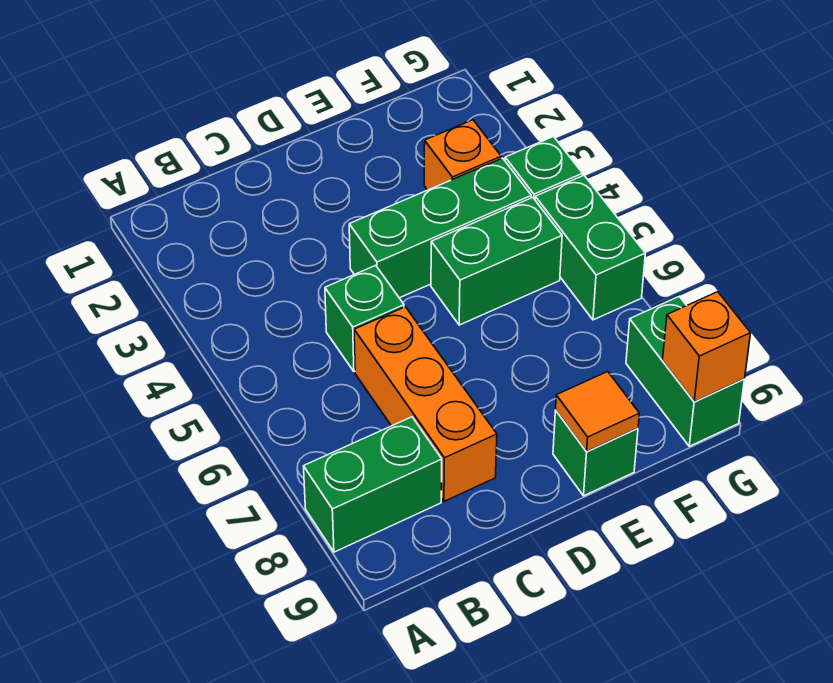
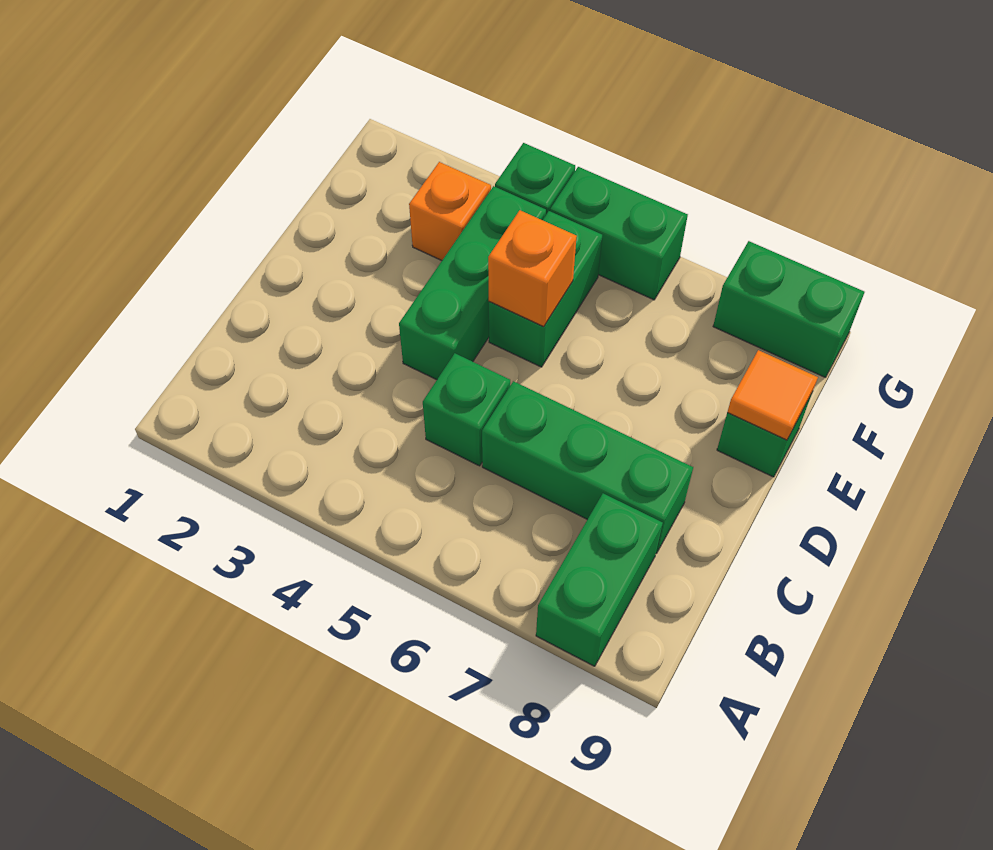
orange 1x3 brick [354,307,497,501] -> green 1x3 brick [482,381,693,554]
orange 1x1 brick [663,292,751,402] -> orange 1x1 brick moved to [488,210,577,327]

